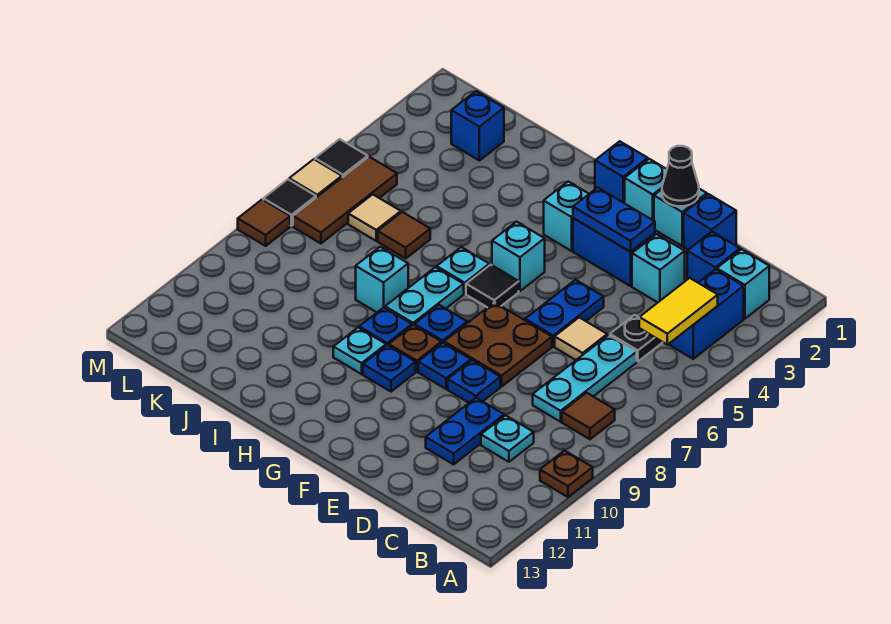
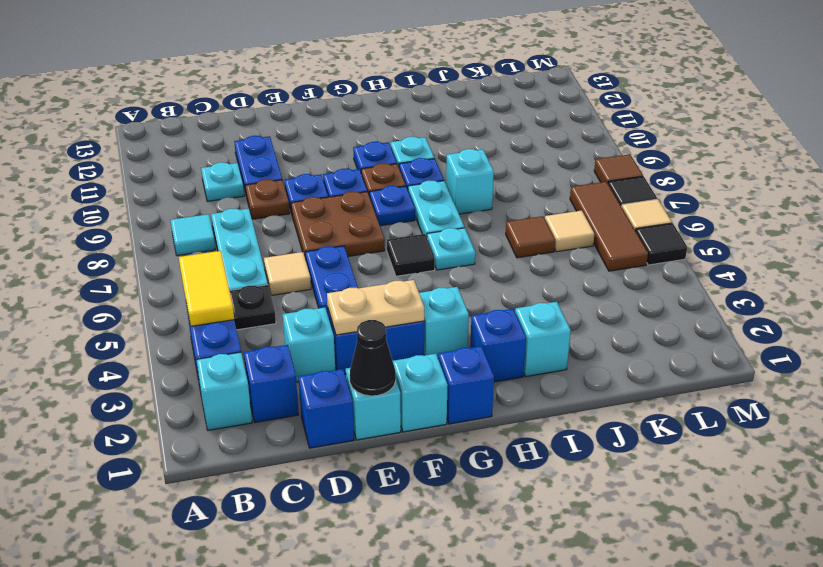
brown 1x1 plate [540,451,593,497] -> brown 1x1 plate moved to [245,180,290,219]
brown 1x1 tile [562,393,615,439] -> cyan 1x1 tile [171,214,215,256]
blue 1x2 plate [573,188,655,252] -> tan 1x2 plate [327,280,424,335]
cyan 1x1 brick [492,222,545,291] -> cyan 1x1 brick moved to [515,302,571,377]
blue 1x1 brick [451,91,504,161] -> blue 1x1 brick moved to [470,309,526,382]

